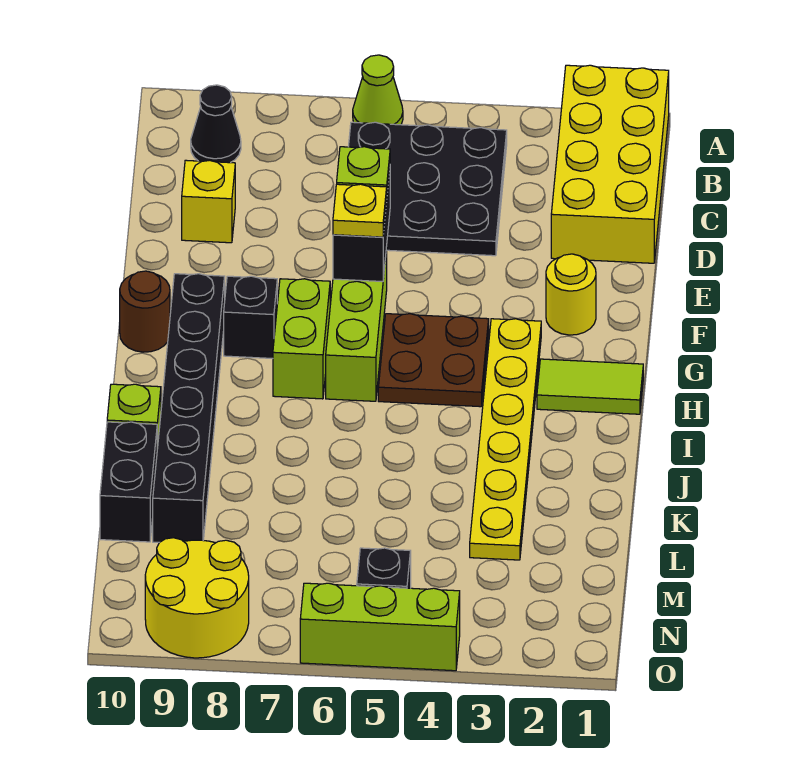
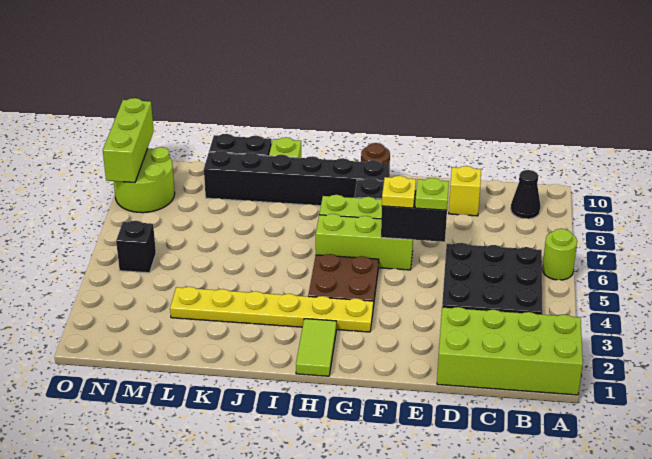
yellow 2x4 brick [551,65,669,263] -> lime 2x4 brick [437,307,583,395]
lime 1x1 cone [353,55,403,125] -> lime 1x1 round brick [542,229,577,280]
yellow 1x1 round brick [546,254,596,335] -> none
yellow 2x2 round brick [145,538,249,658] -> lime 2x2 round brick [114,147,175,213]
lime 1x3 brick [300,583,460,671] -> lime 1x3 brick moved to [103,98,154,183]

